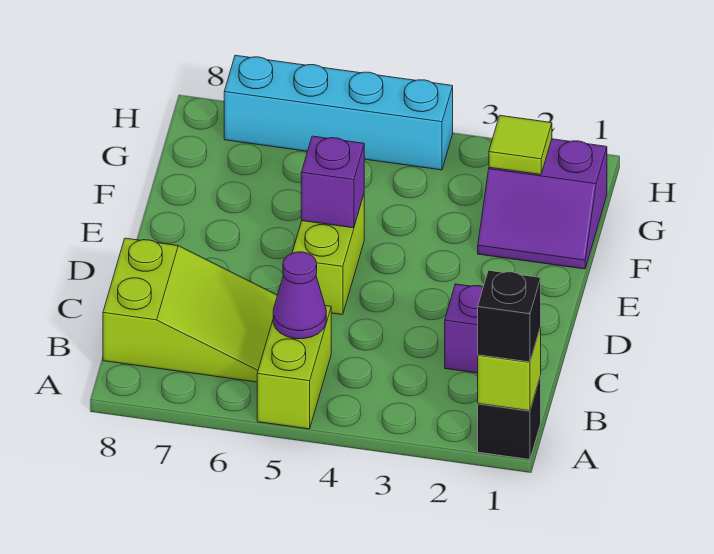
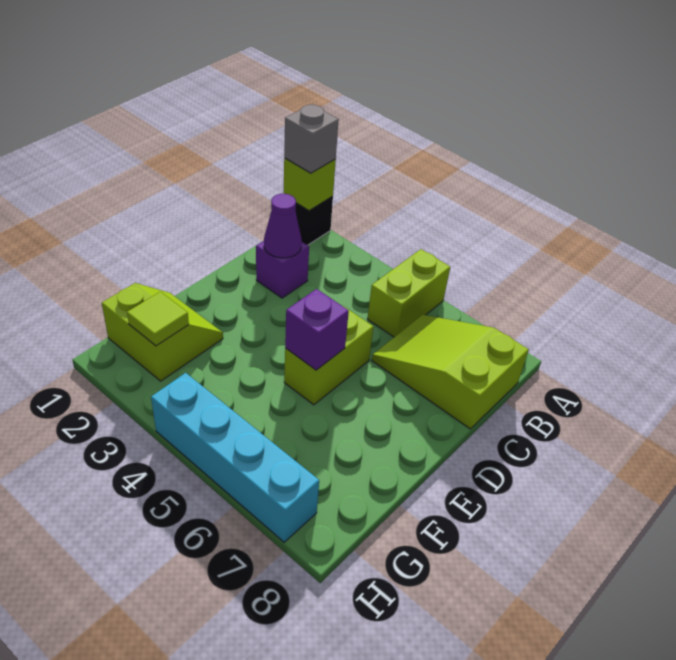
black 1x1 brick [478,270,541,362] -> grey 1x1 brick [284,105,339,173]
purple 1x1 cone [273,252,326,339] -> purple 1x1 cone moved to [264,194,302,258]
purple 2x2 slope [478,139,607,269] -> lime 2x2 slope [102,283,223,381]

